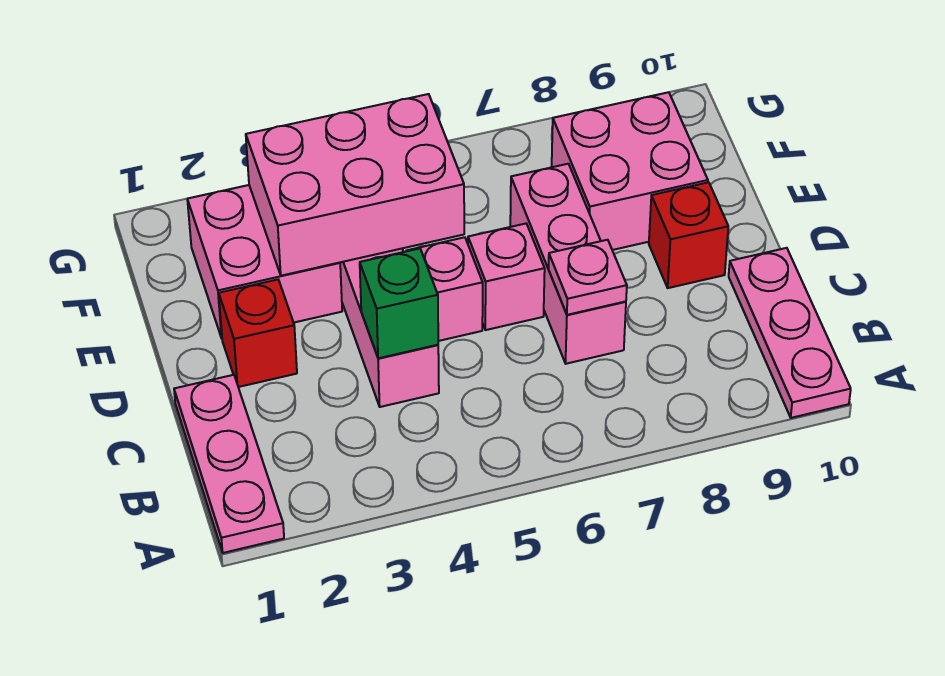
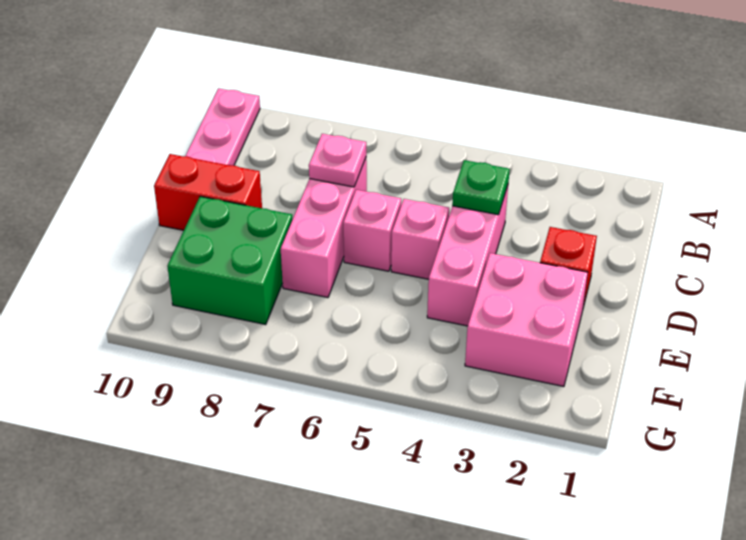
pink 1x3 plate [174,375,284,553] -> none
green 1x1 brick [360,248,438,358] -> green 1x1 plate [452,160,510,215]
red 1x1 brick [649,182,728,288] -> red 1x2 brick [154,154,262,230]
pink 2x3 brick [246,94,464,276] -> none
pink 2x2 brick [552,92,708,250] -> green 2x2 brick [167,196,292,324]

